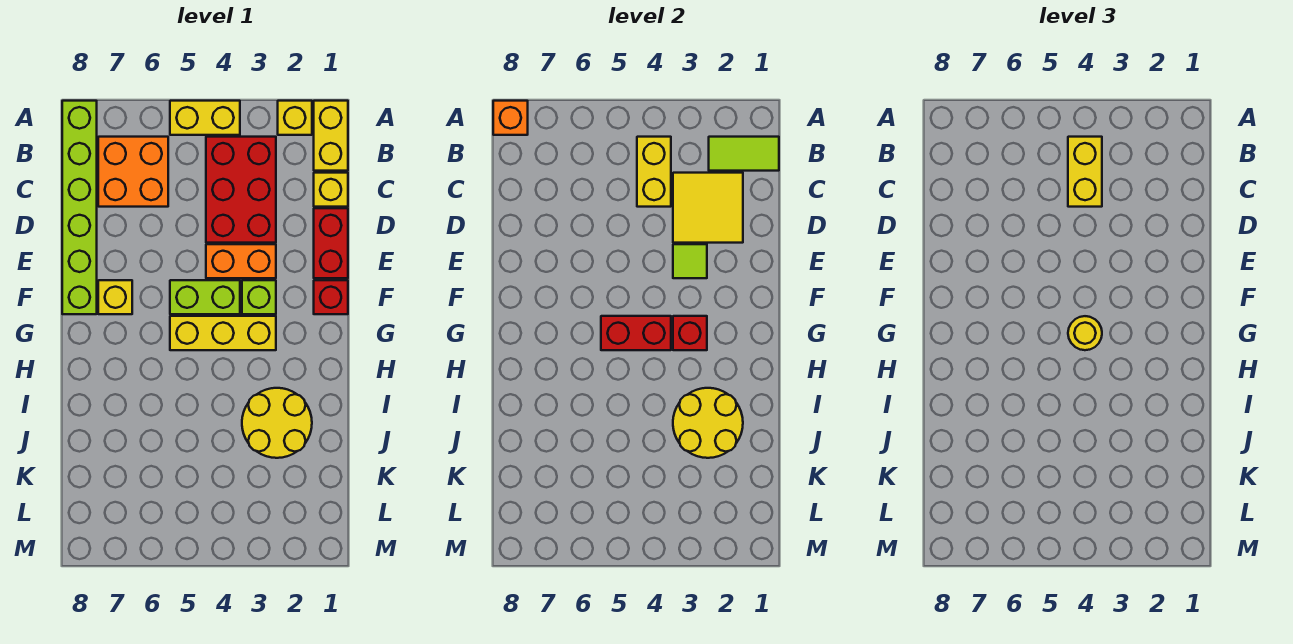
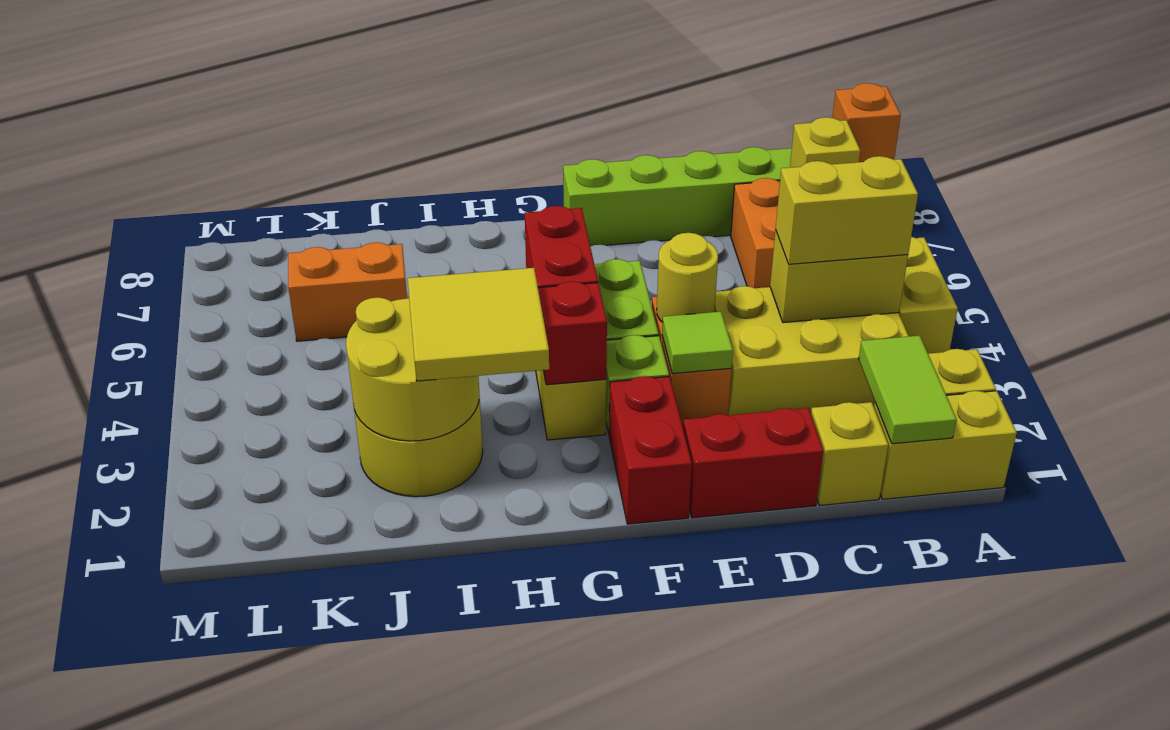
red 2x3 brick [206,137,276,243] -> yellow 2x3 brick [714,286,908,415]
yellow 2x2 tile [673,173,743,243] -> yellow 2x2 tile moved to [408,268,549,381]
red 1x1 brick [314,280,348,314] -> red 1x2 brick [609,376,692,524]
yellow 1x1 brick [98,280,132,314] -> yellow 1x1 brick moved to [790,117,860,168]
yellow 1x1 round brick [1068,316,1102,350] -> yellow 1x1 round brick moved to [657,233,718,322]
none -> orange 1x2 brick [288,242,407,341]

